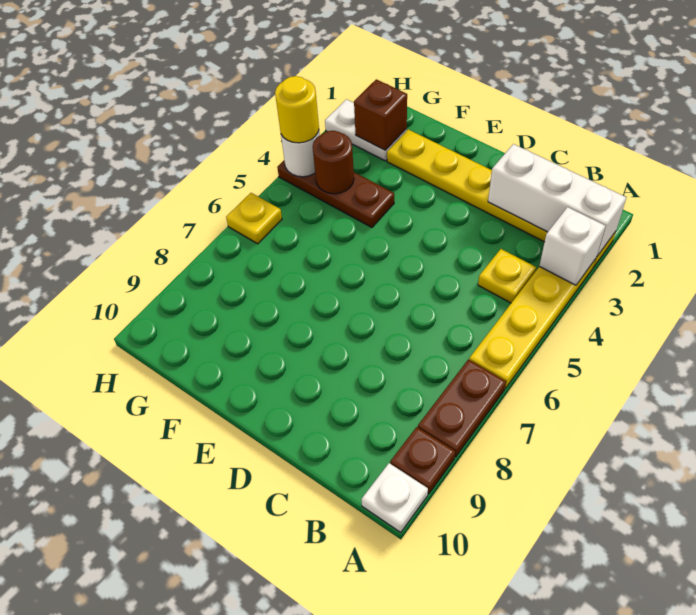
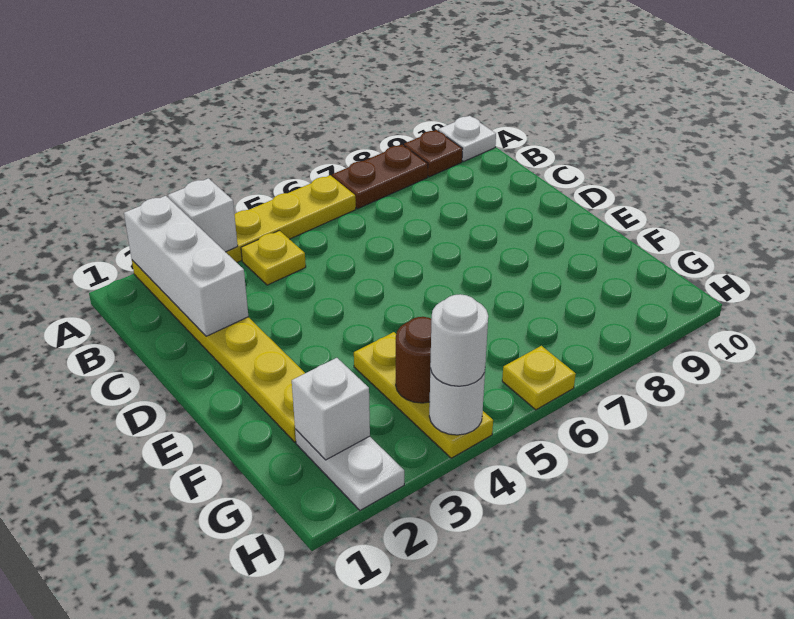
brown 1x3 plate [277,161,394,227] -> yellow 1x3 plate [354,332,493,458]
brown 1x1 brick [354,79,407,150] -> white 1x1 brick [292,358,370,460]
yellow 1x1 round brick [275,76,319,143] -> white 1x1 round brick [430,294,488,386]

